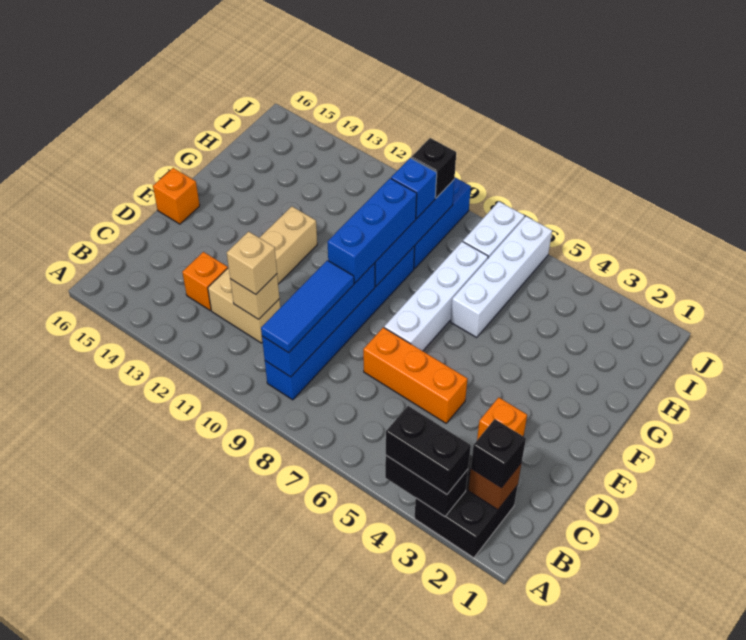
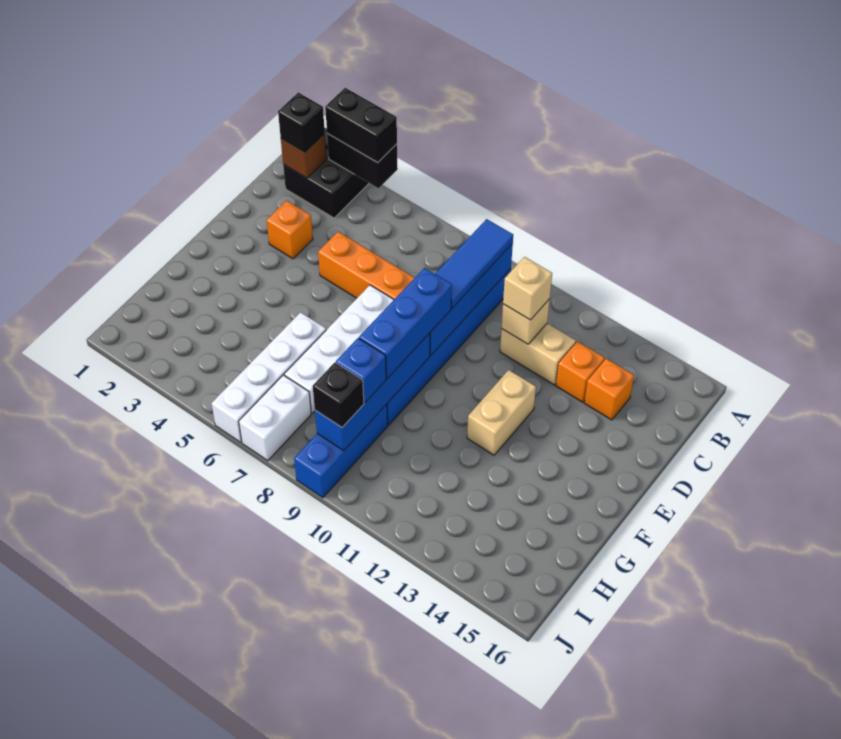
orange 1x1 brick [153,168,200,224] -> orange 1x1 brick moved to [584,359,634,420]

